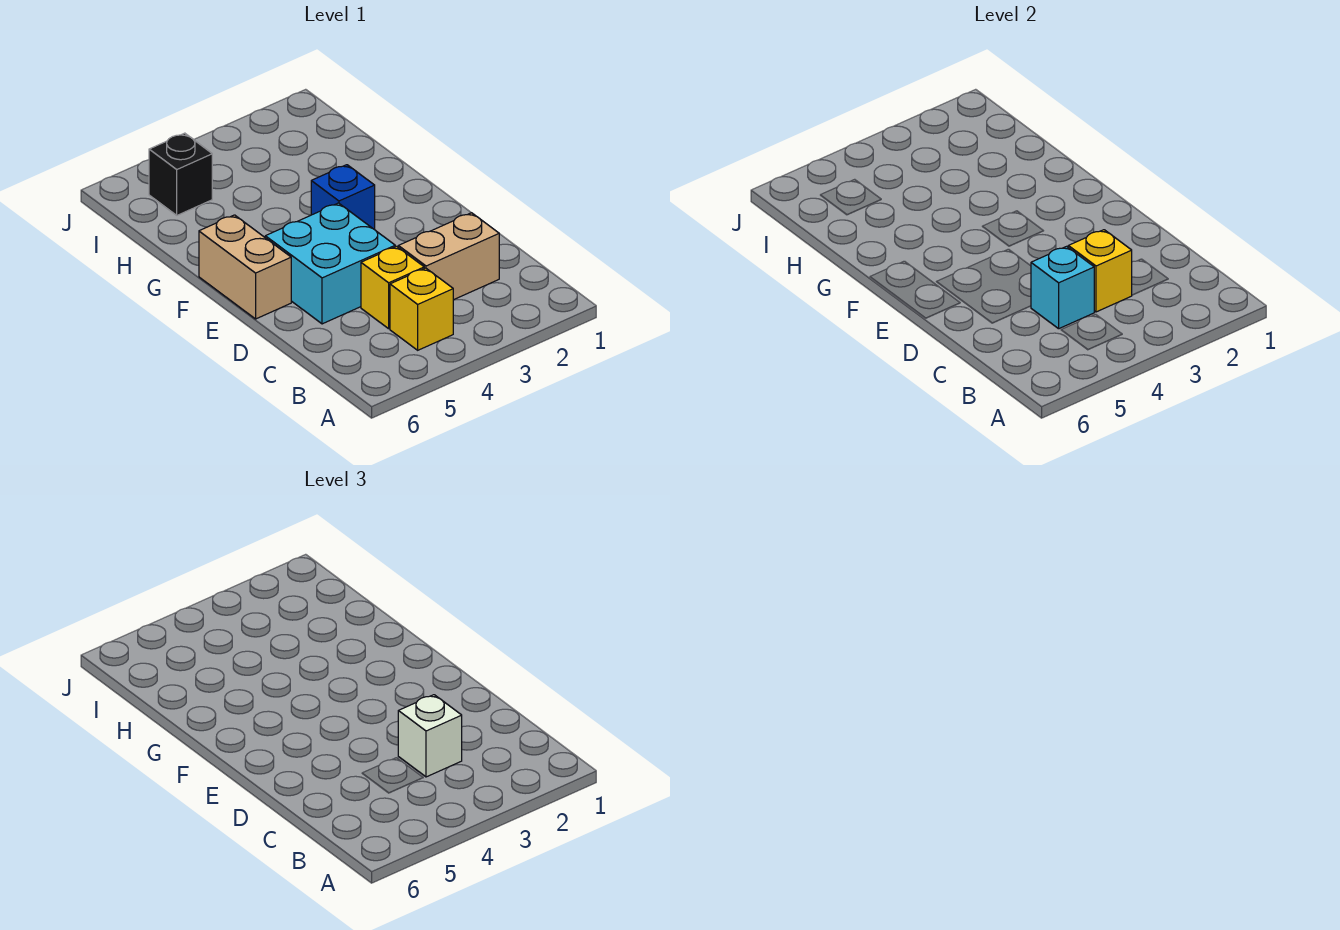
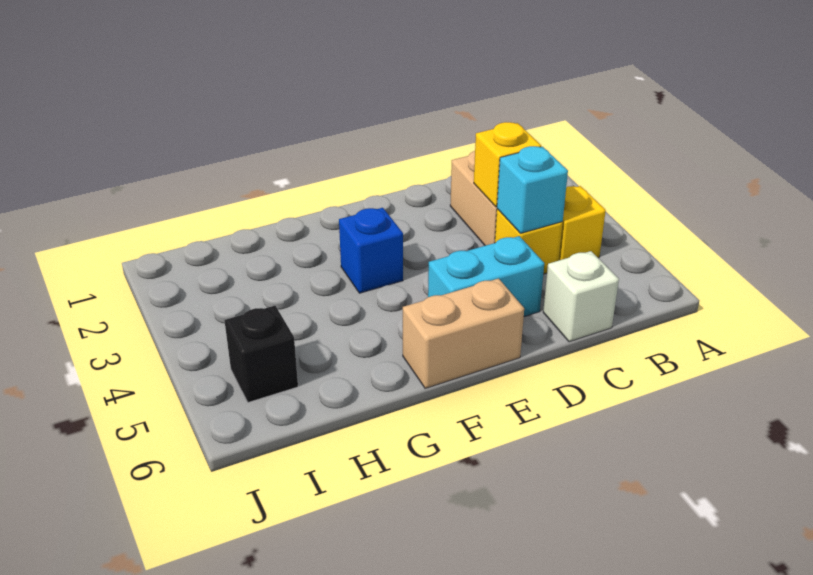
white 1x1 brick [398,695,462,777] -> white 1x1 brick moved to [543,251,619,342]
cyan 2x2 brick [265,203,395,324] -> cyan 1x2 brick [428,236,544,316]

